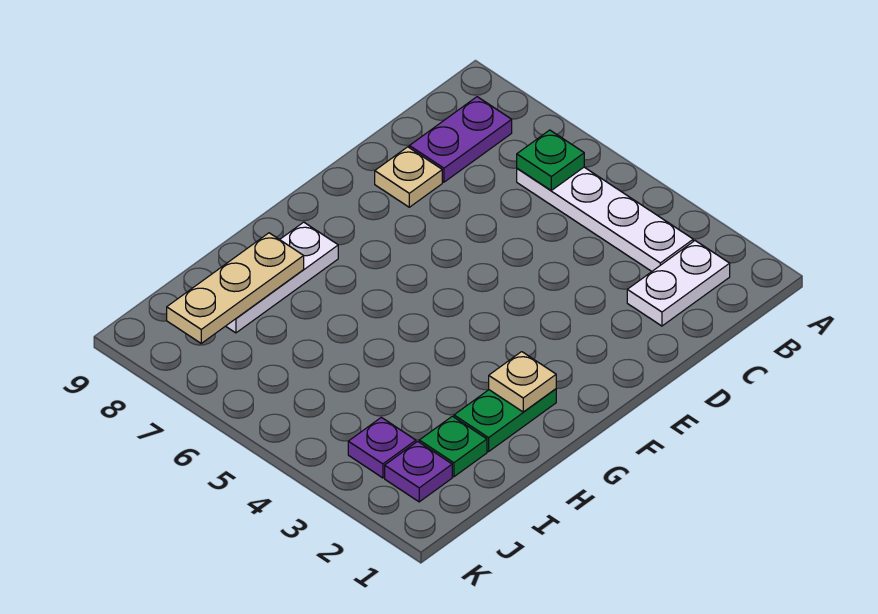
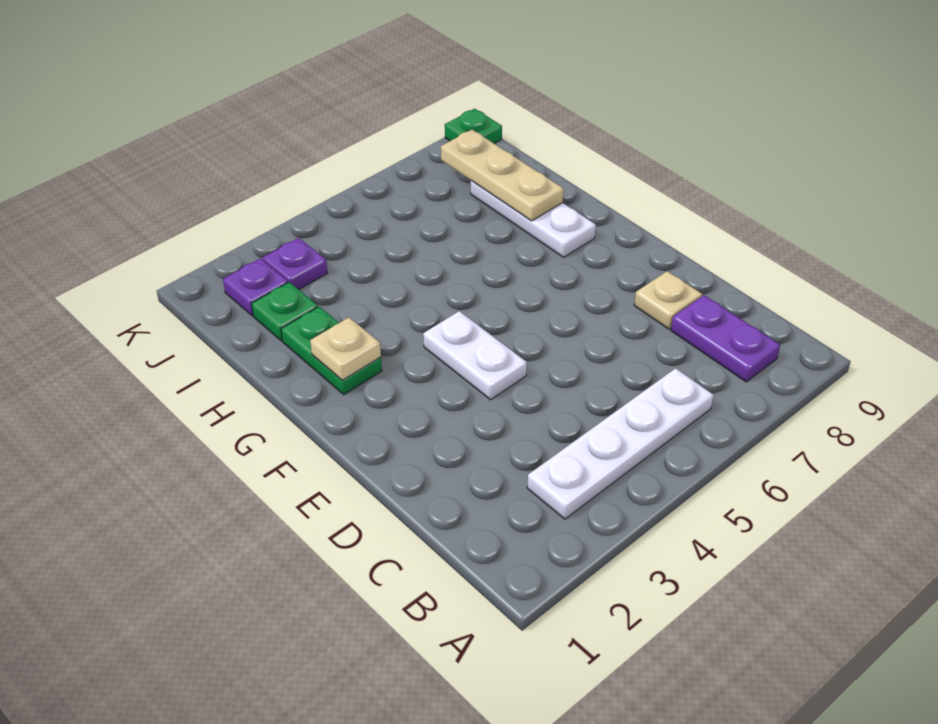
white 1x2 plate [627,241,730,326] -> white 1x2 plate moved to [423,311,527,400]
green 1x1 plate [517,130,584,190] -> green 1x1 plate moved to [445,109,502,143]

